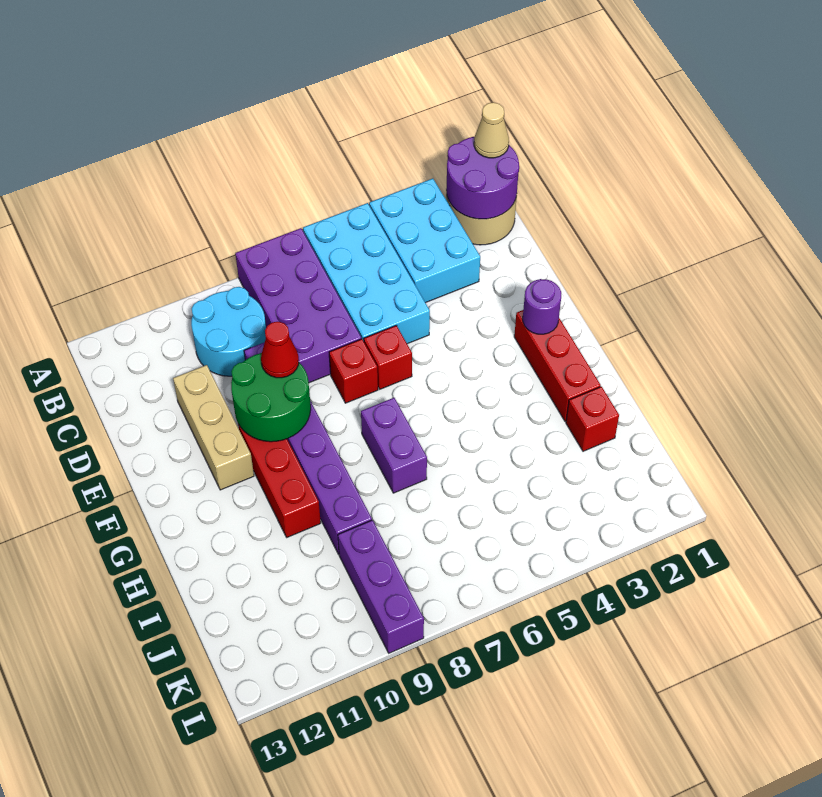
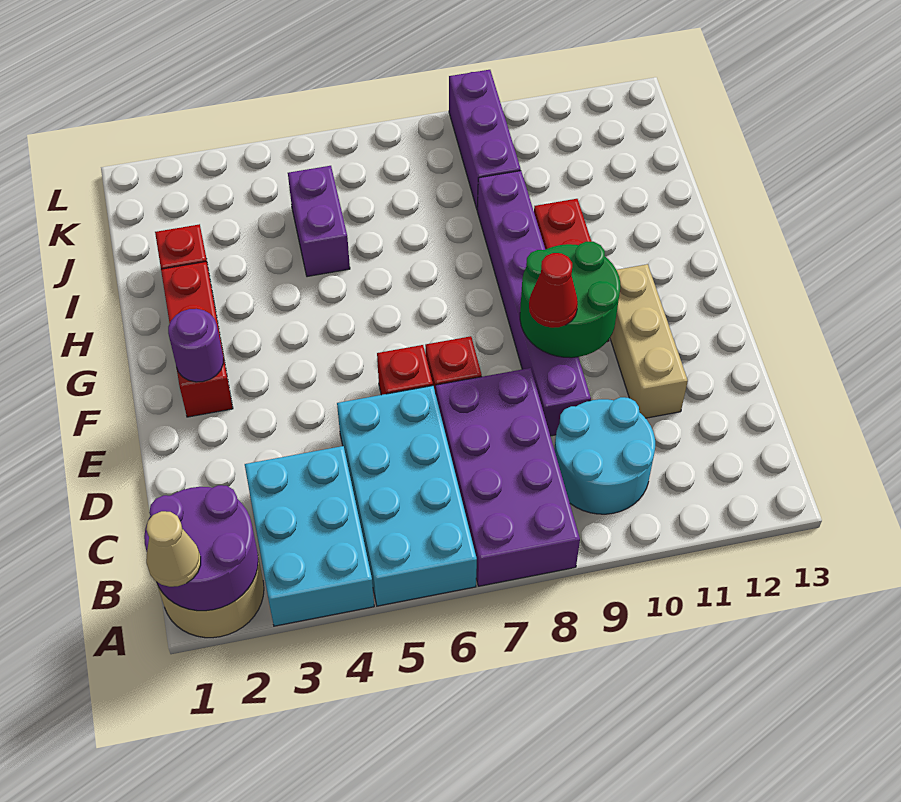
purple 1x2 brick [361,398,427,493] -> purple 1x2 brick moved to [288,166,350,277]

